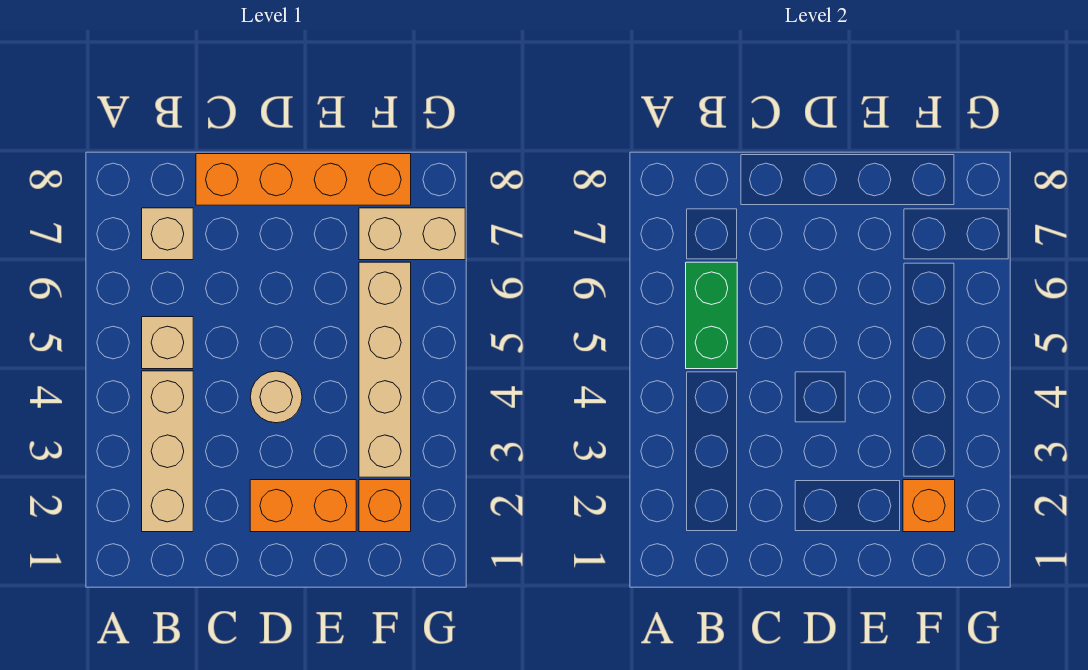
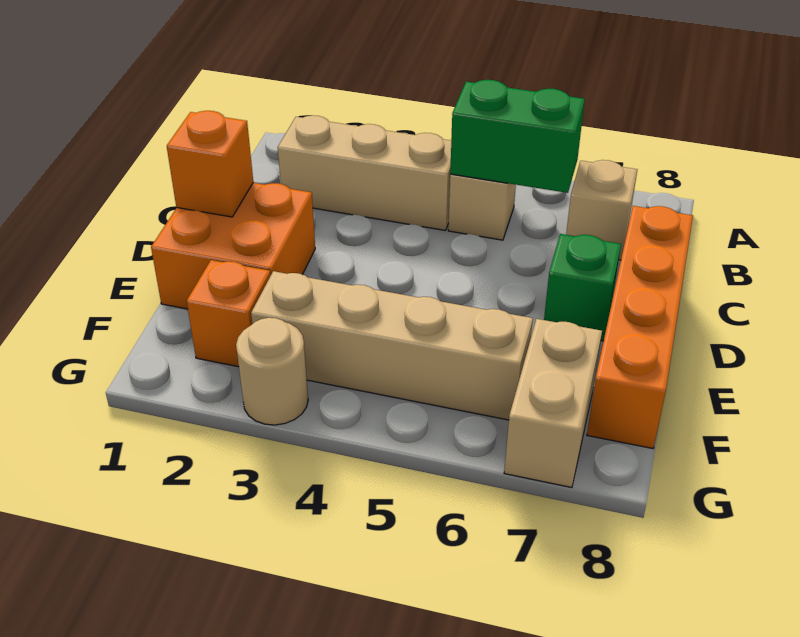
orange 1x2 brick [250,480,356,532] -> orange 2x2 brick [151,182,315,309]
tan 1x1 round brick [250,371,302,423] -> tan 1x1 round brick moved to [236,318,308,425]
none -> green 1x1 brick [544,234,621,341]
orange 1x1 brick [903,480,955,532] -> orange 1x1 brick moved to [167,111,253,217]

